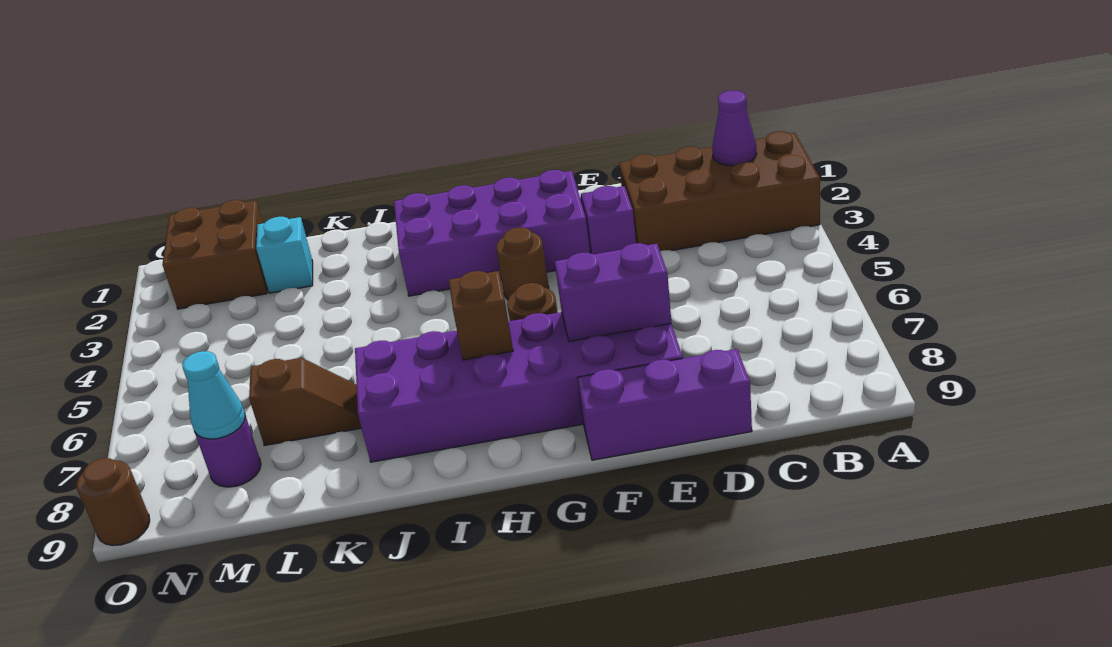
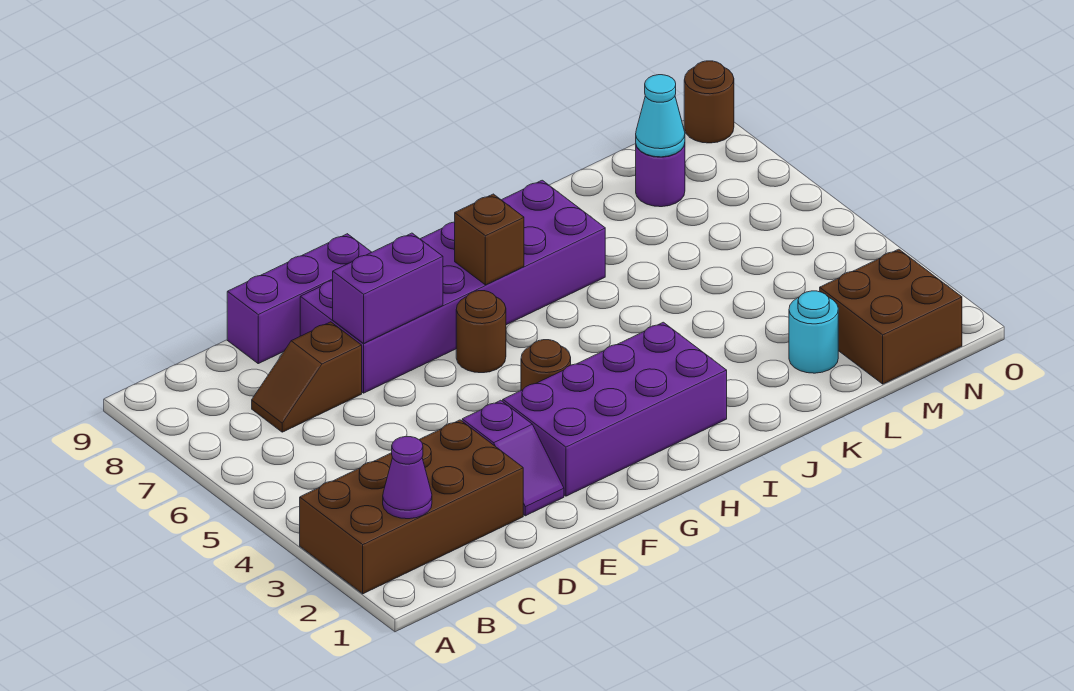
brown 1x2 slope [249,358,361,446] -> brown 1x2 slope moved to [252,322,362,432]
cyan 1x1 brick [256,217,313,293] -> cyan 1x1 round brick [789,291,838,373]

